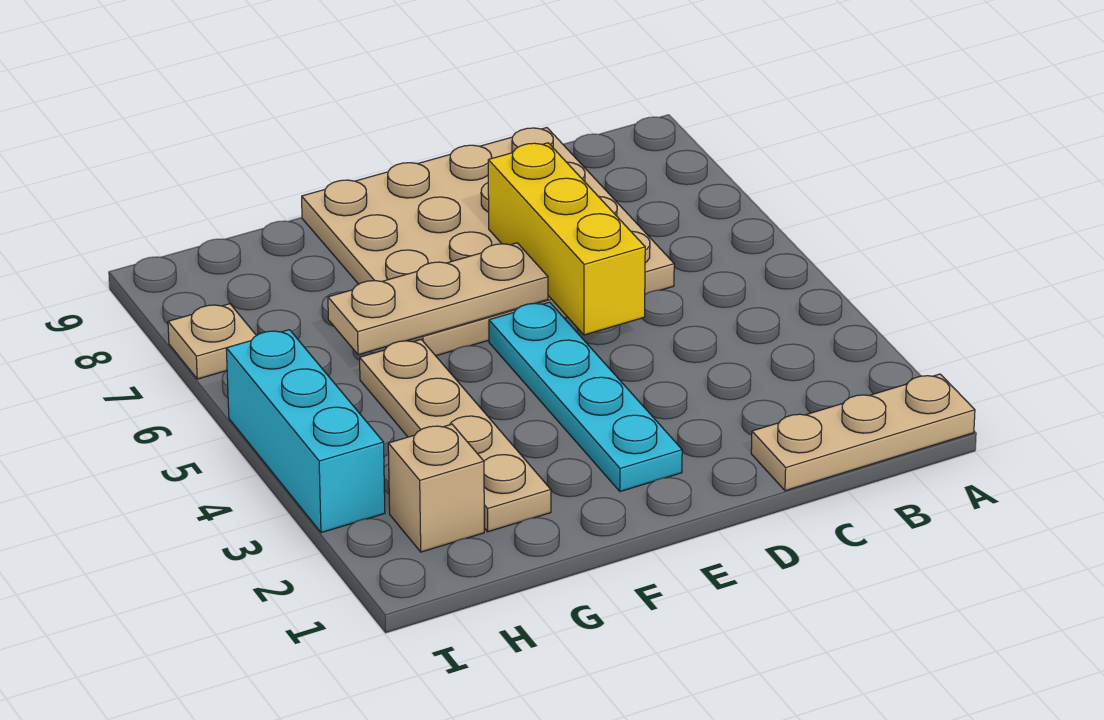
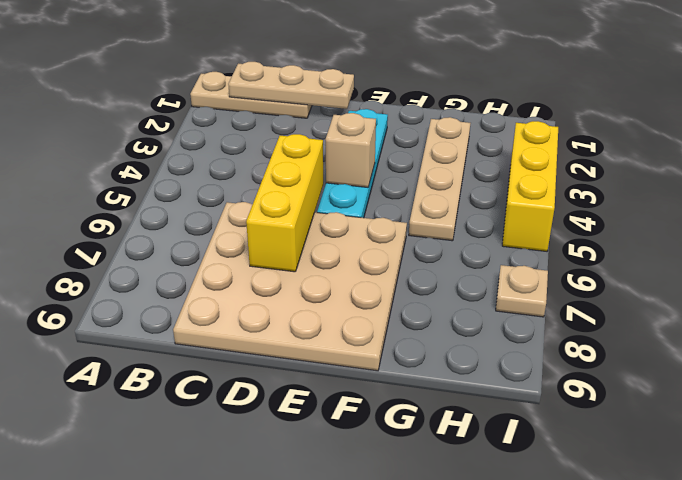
tan 1x3 plate [328,243,548,355] -> tan 1x3 plate moved to [228,62,354,109]
tan 1x1 brick [388,424,484,552] -> tan 1x1 brick moved to [325,113,376,187]
cyan 1x3 brick [226,330,385,533] -> yellow 1x3 brick [502,121,558,251]

